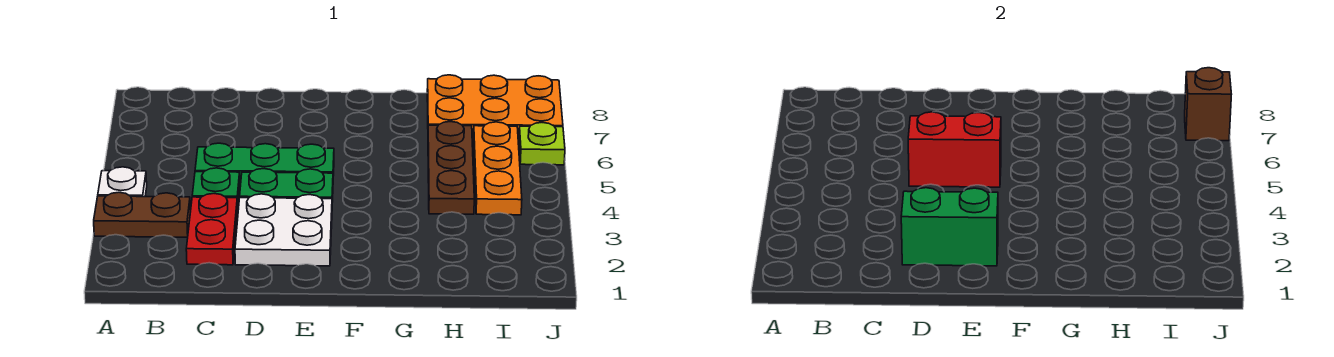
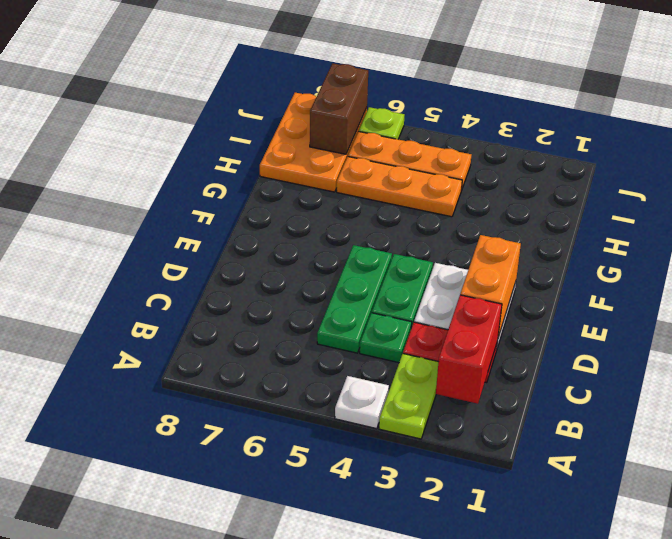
brown 1x2 plate [94,192,190,237] -> lime 1x2 plate [379,354,438,439]
green 1x2 brick [901,188,998,266] -> orange 1x2 brick [460,235,521,337]
red 1x2 brick [908,112,1001,187] -> red 1x2 brick moved to [436,295,502,404]
brown 1x3 plate [428,122,474,214] -> orange 1x3 plate [337,157,462,217]
brown 1x1 brick [1185,68,1231,141] -> brown 1x2 brick [310,63,368,154]

